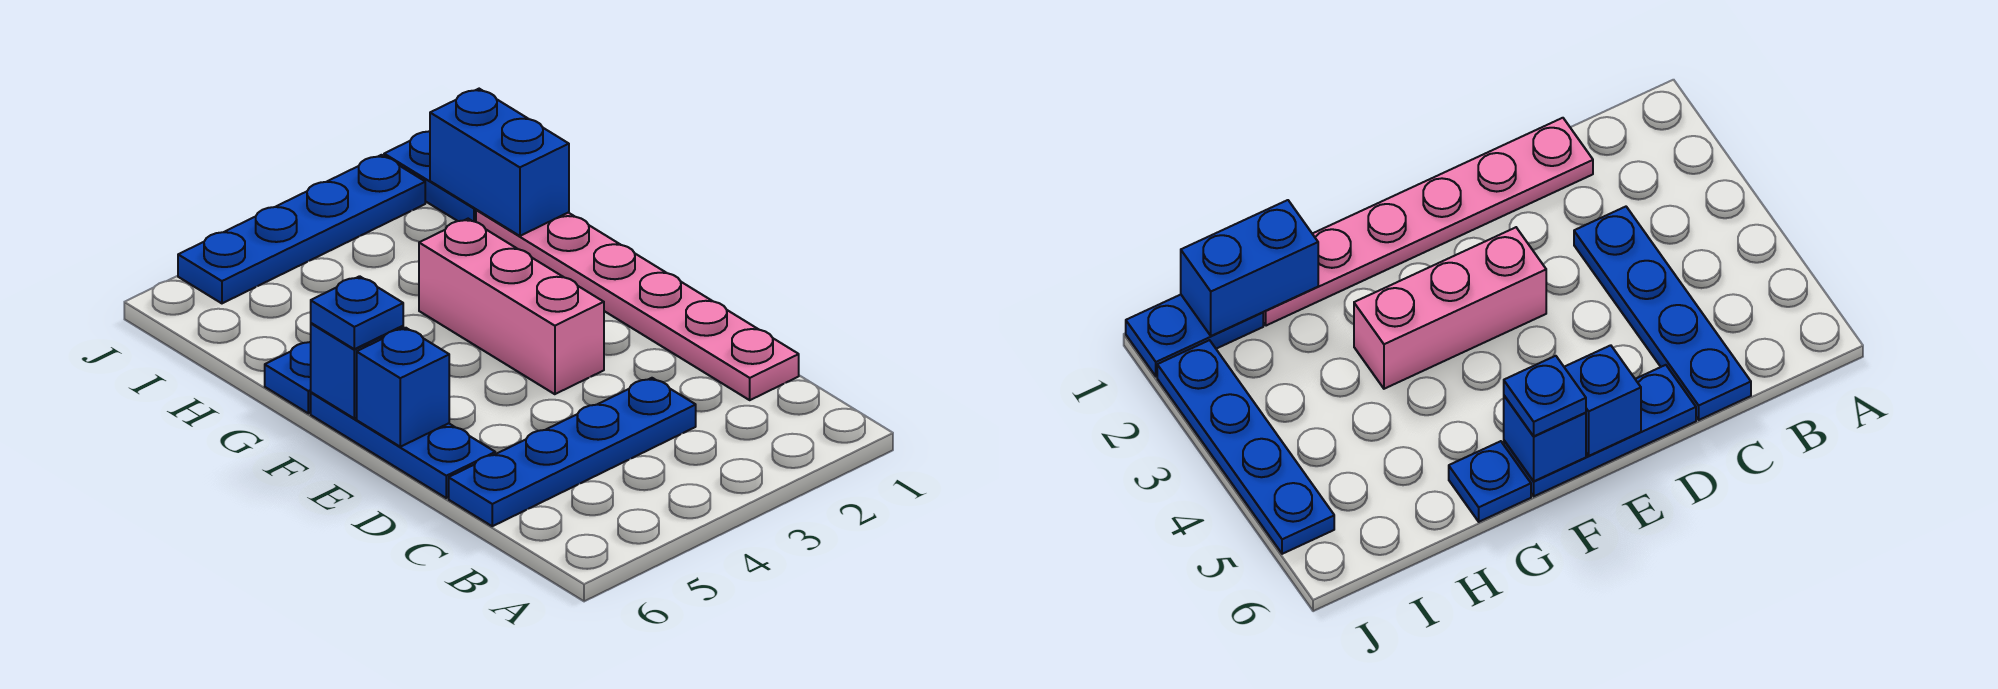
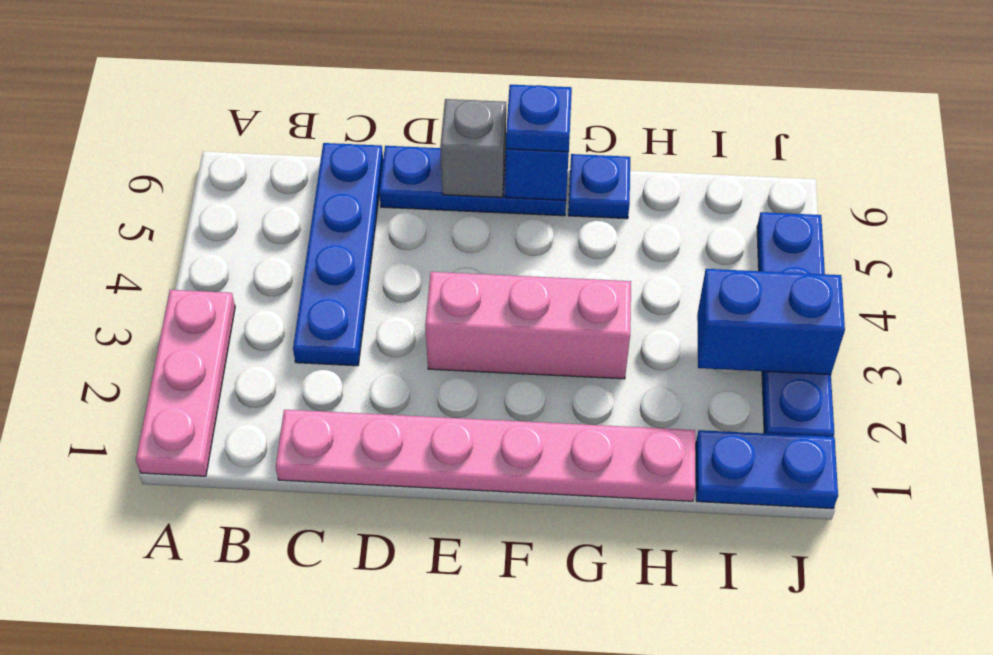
none -> pink 1x3 plate [136,290,235,476]
blue 1x1 brick [357,328,449,447] -> grey 1x1 brick [440,99,506,197]
blue 1x2 brick [430,89,569,236] -> blue 1x2 brick moved to [697,269,845,375]

